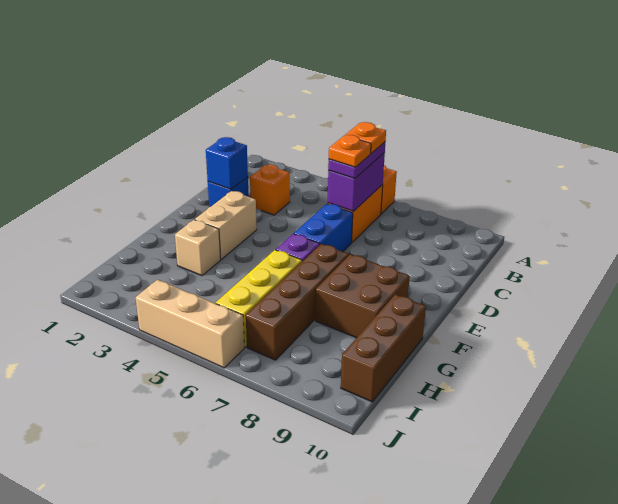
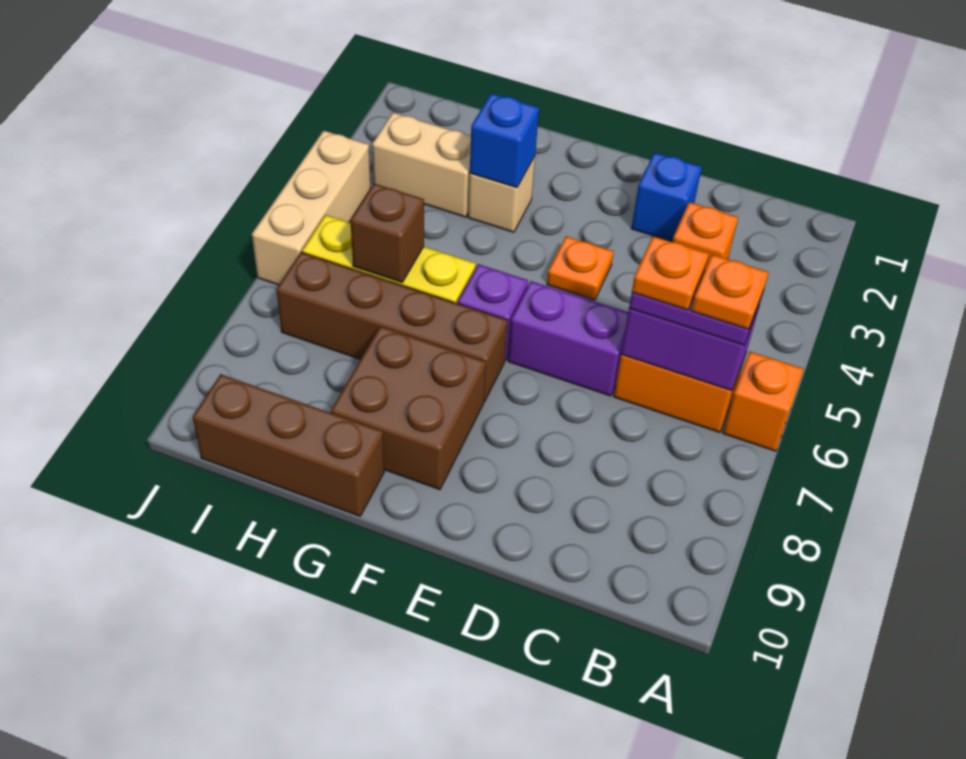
blue 1x1 brick [206,137,248,189] -> blue 1x1 brick moved to [470,93,539,188]
blue 1x2 brick [294,204,353,251] -> purple 1x2 brick [508,281,628,396]
tan 1x2 brick [195,191,257,259] -> tan 1x2 brick moved to [372,113,471,217]
none -> orange 1x1 plate [547,236,613,300]
none -> brown 1x1 brick [351,183,424,282]

